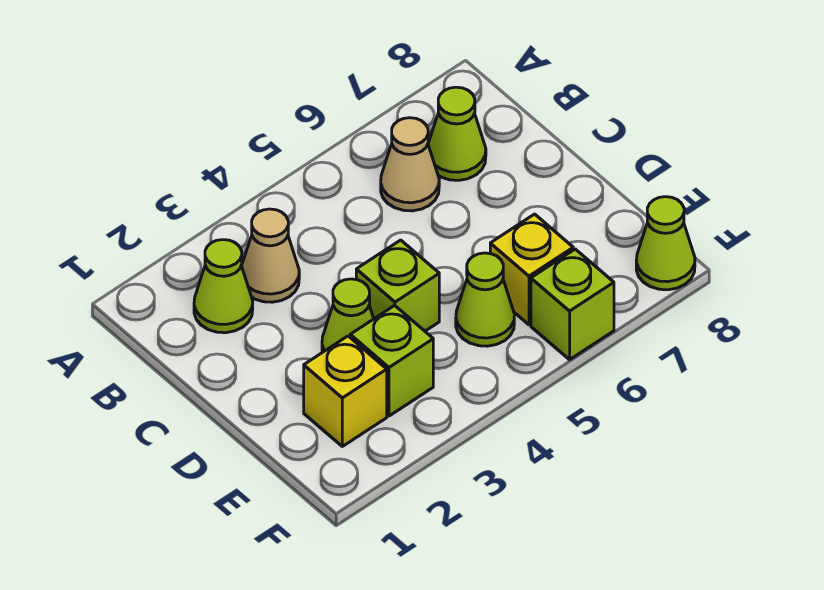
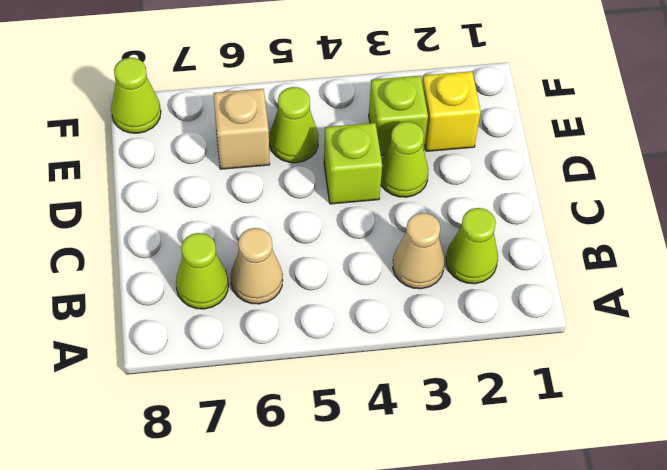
yellow 1x1 brick [490,214,573,325] -> tan 1x1 brick [214,89,270,169]
lime 1x1 brick [531,249,614,360] -> none

